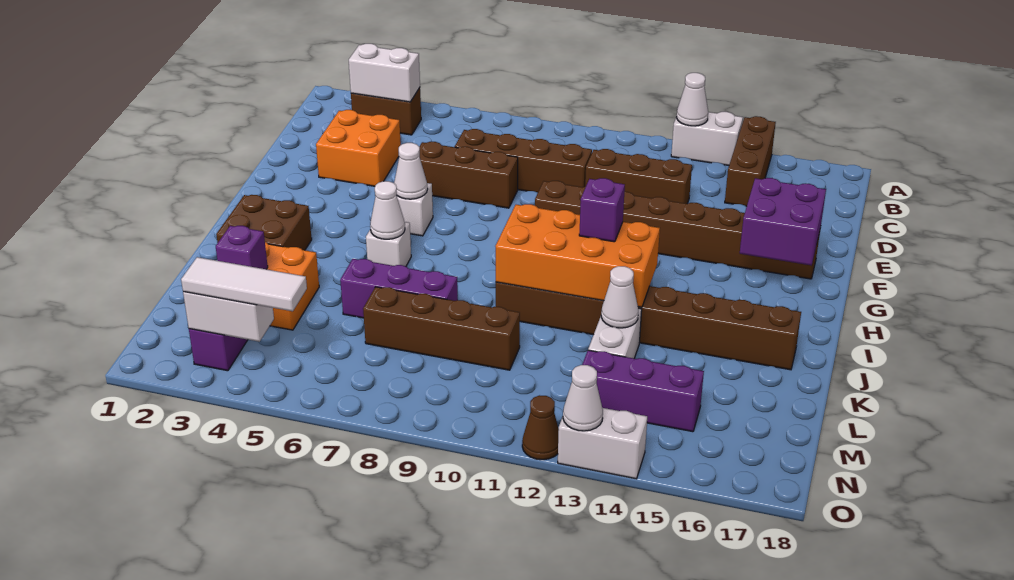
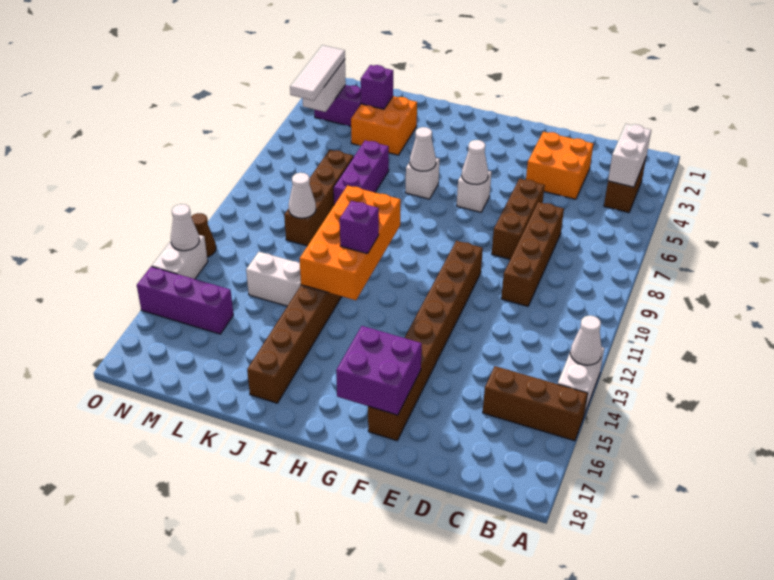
brown 1x3 brick [585,149,692,204] -> none
brown 2x2 brick [216,195,312,250] -> none
white 1x1 cone [601,266,638,328] -> white 1x1 cone moved to [289,173,316,218]
purple 1x3 brick [582,350,704,432] -> purple 1x3 brick turned to [137,267,233,334]

